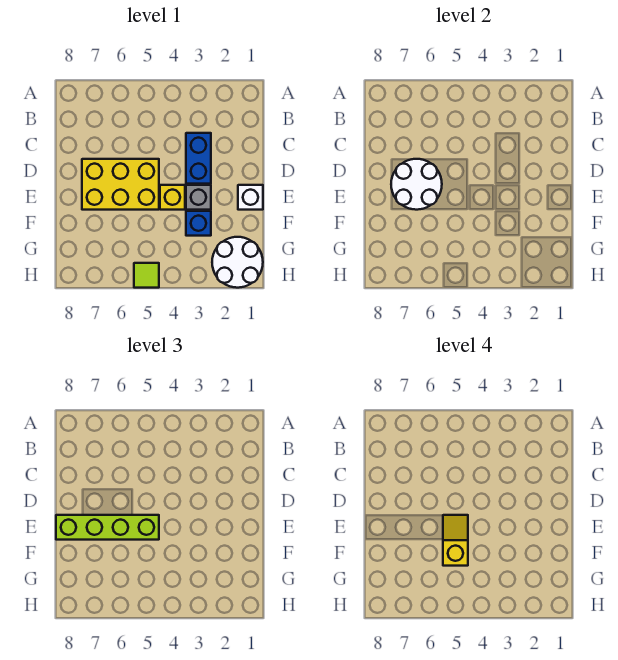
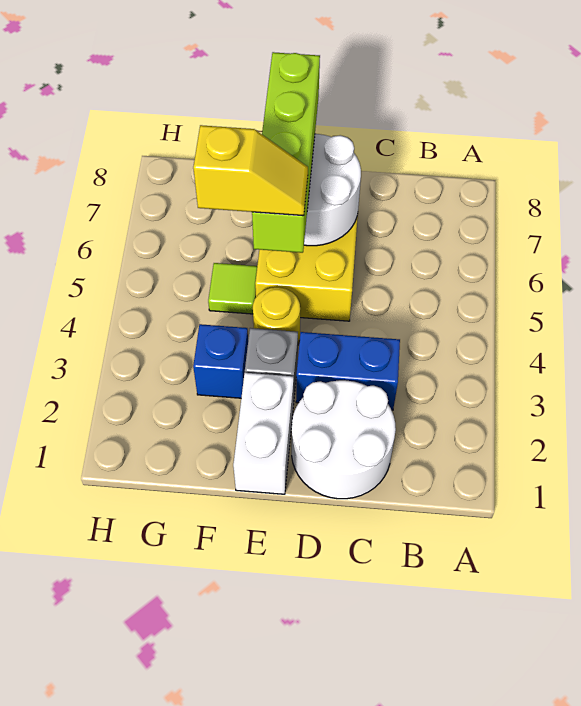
white 1x1 brick [238,185,263,210] -> white 1x2 brick [233,373,294,494]
yellow 1x1 brick [160,185,185,210] -> yellow 1x1 round brick [253,287,300,344]
white 2x2 round brick [212,237,263,288] -> white 2x2 round brick moved to [292,380,396,499]
lime 1x1 tile [134,263,159,288] -> lime 1x1 tile moved to [208,263,257,314]

